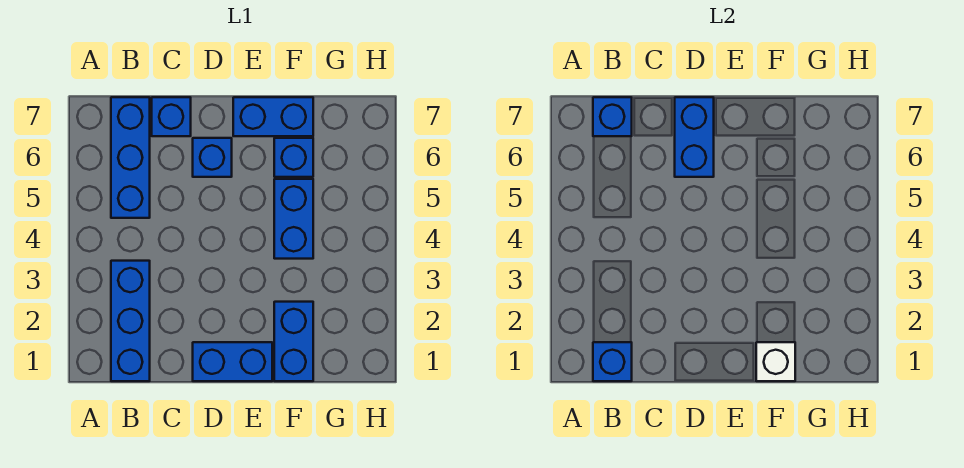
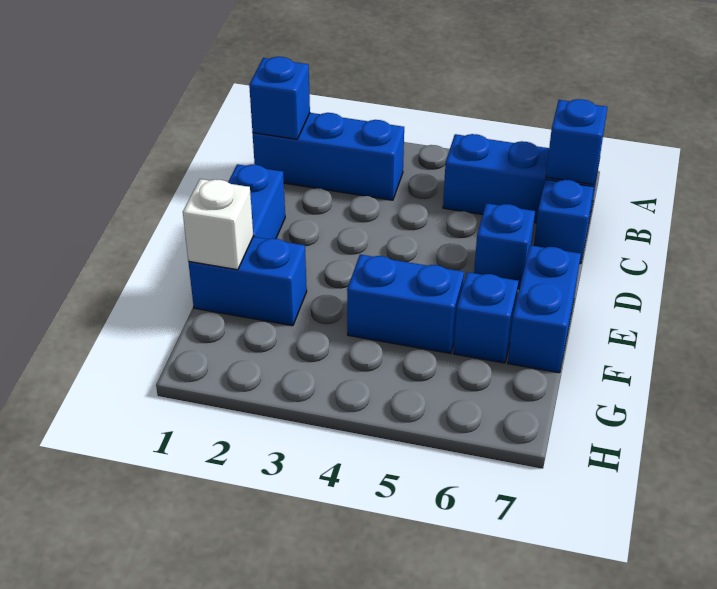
blue 1x2 brick [675,97,714,177] -> none

